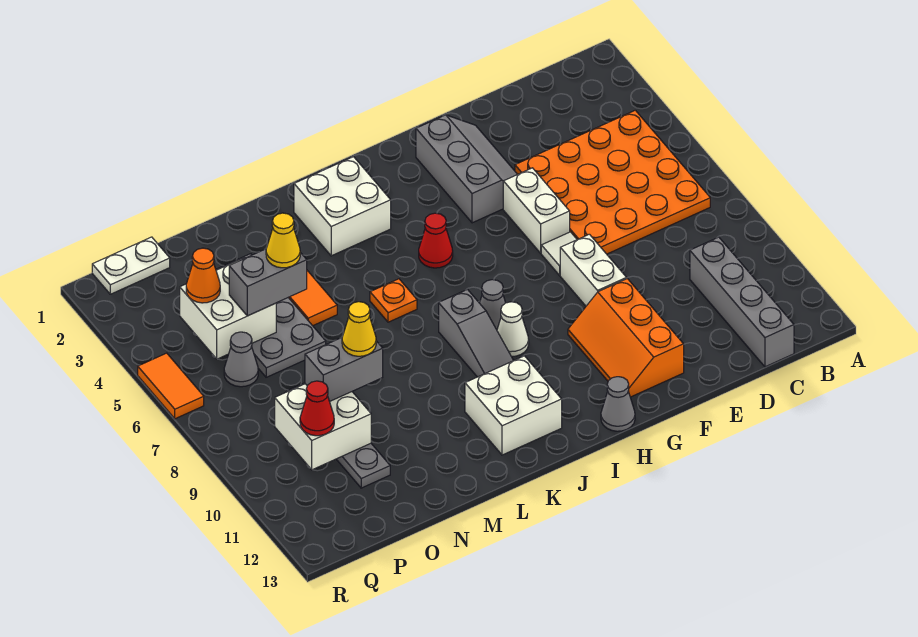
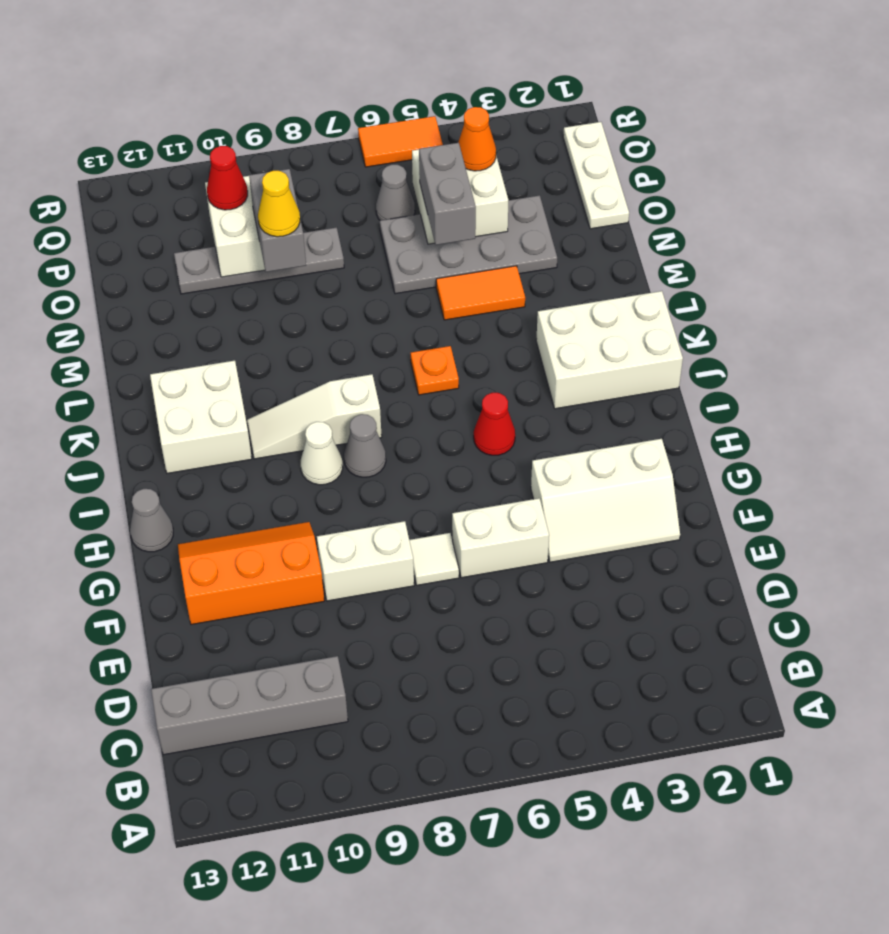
orange 4x4 plate [515,110,710,254] -> none
grey 2x3 slope [416,115,517,223] -> white 2x3 slope [531,439,680,562]
white 2x2 brick [294,157,391,256] -> white 2x3 brick [536,291,683,409]
grey 1x3 slope [439,290,514,377] -> white 1x3 slope [247,374,382,459]
yellow 1x1 cone [266,213,300,268] -> none
white 1x2 plate [92,237,170,294] -> white 1x3 plate [563,122,629,229]

